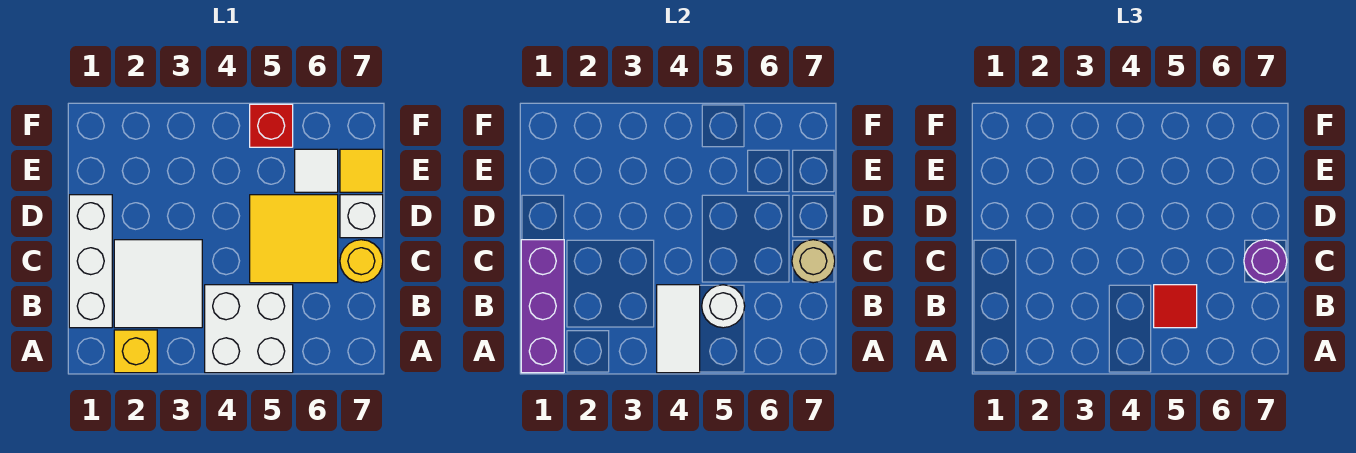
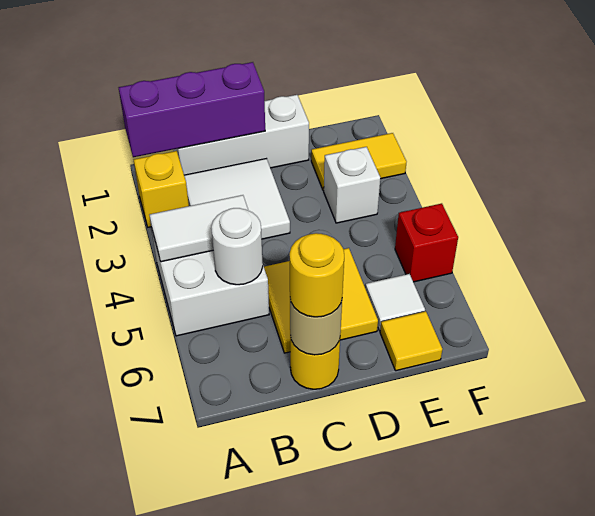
red 1x1 tile [1154,285,1197,328] -> none
purple 1x1 round brick [1244,240,1287,283] -> yellow 1x1 round brick [290,233,344,317]
white 1x1 brick [340,195,383,238] -> white 1x1 brick moved to [324,147,380,223]
none -> yellow 1x2 tile [311,133,406,191]

